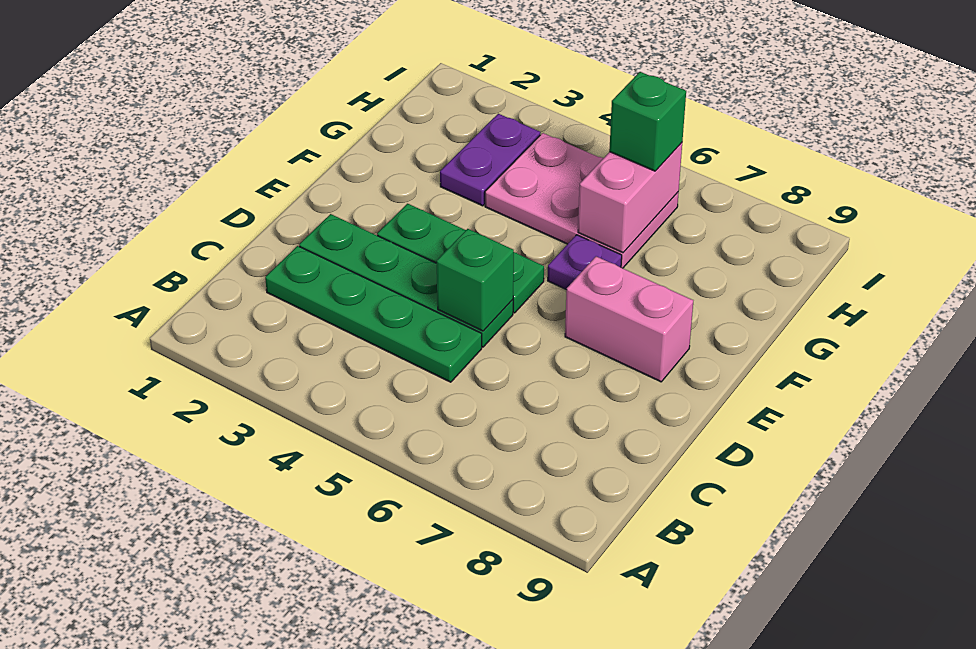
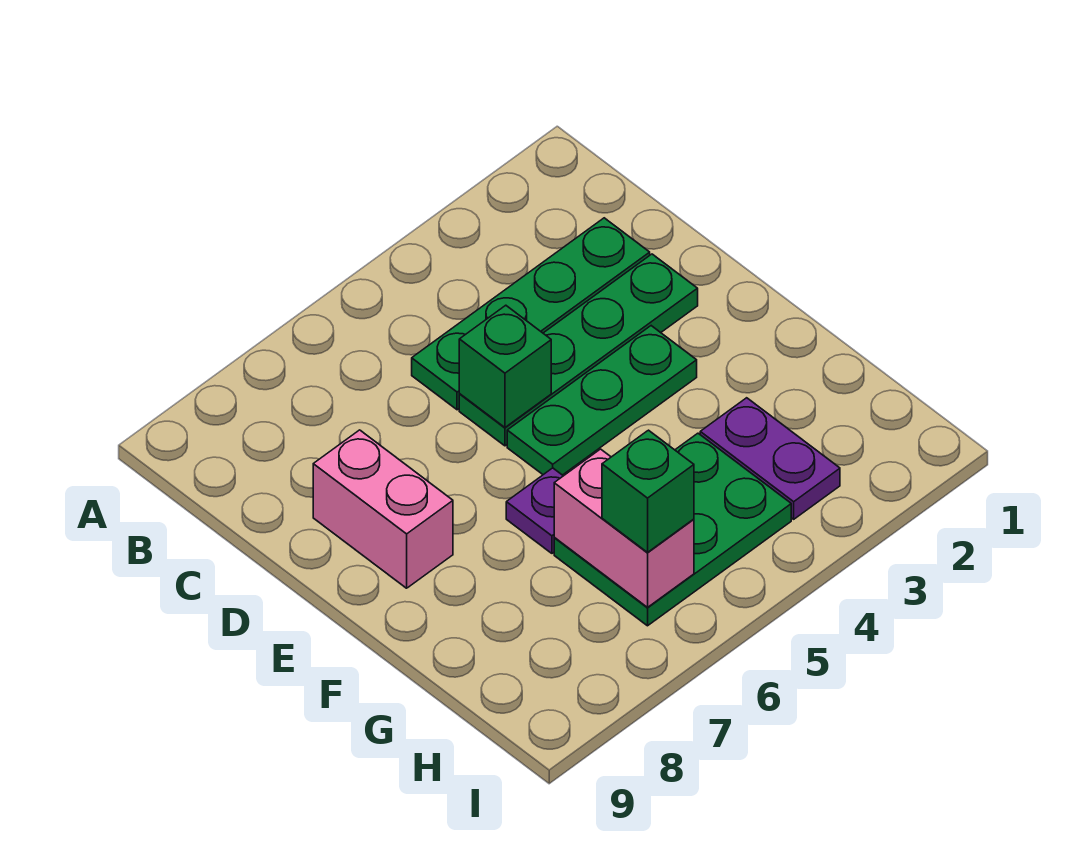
pink 1x2 brick [565,256,693,382] -> pink 1x2 brick turned to [313,430,453,588]
pink 2x3 plate [485,133,679,268] -> green 2x3 plate [554,433,791,626]

